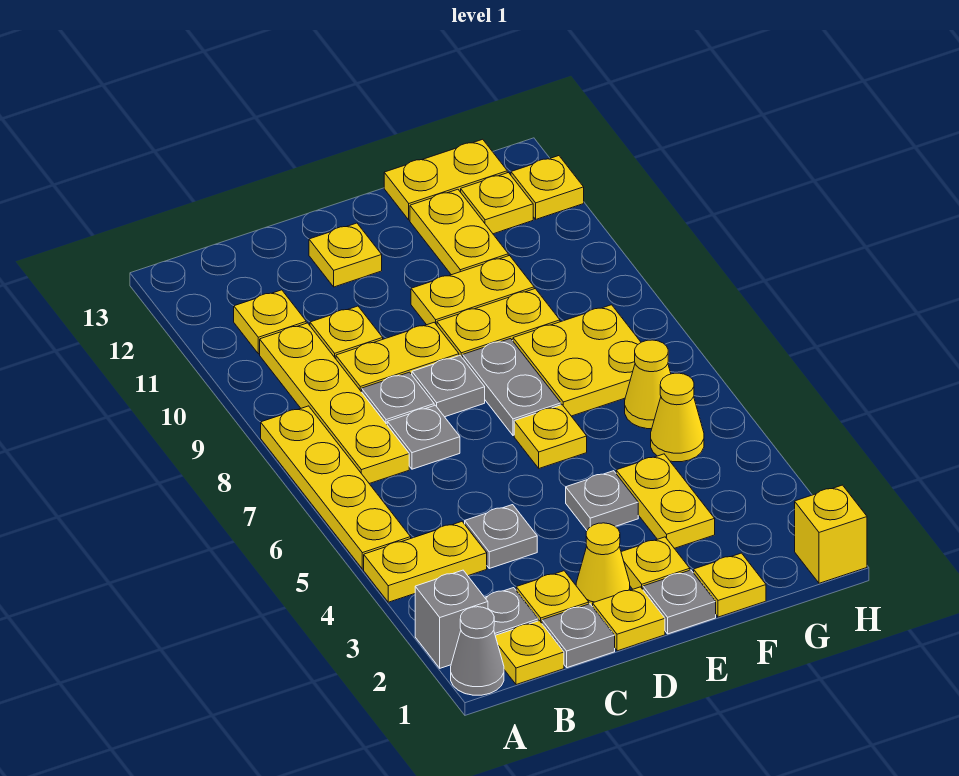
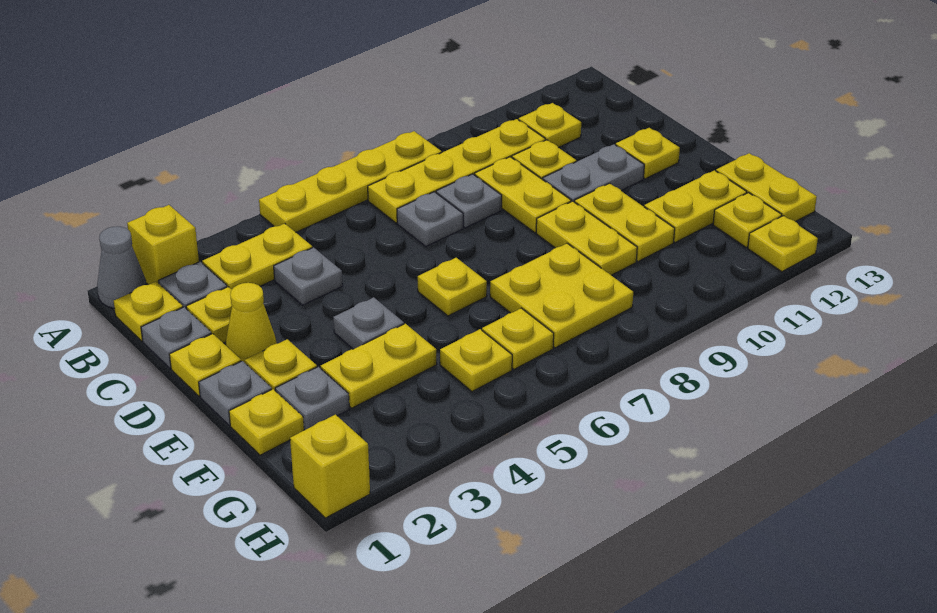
grey 1x1 brick [415,570,488,668] -> yellow 1x1 brick [127,205,199,285]
yellow 1x2 plate [364,522,487,602] -> yellow 1x2 plate turned to [202,224,312,289]
grey 1x1 plate [412,356,485,417] -> grey 1x1 plate moved to [275,367,349,430]
grey 1x2 plate [463,339,561,435] -> grey 1x2 plate moved to [543,144,644,202]
yellow 1x1 cone [651,373,704,462] -> yellow 1x1 plate [440,329,512,392]
yellow 1x1 cone [625,340,671,429] -> yellow 1x1 plate [482,308,554,369]

